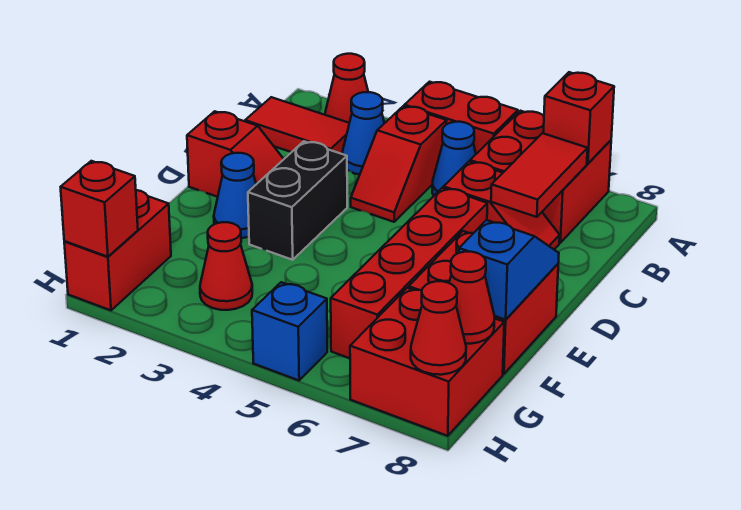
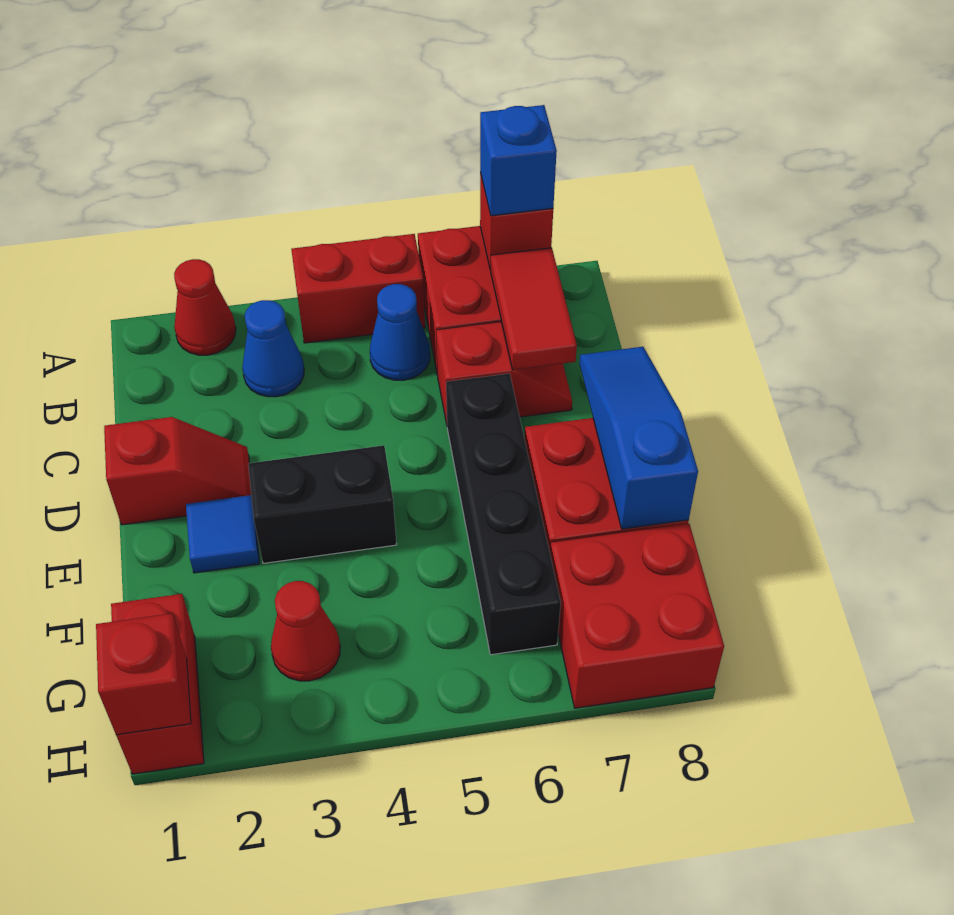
red 1x2 tile [245,97,349,154] -> none
red 1x2 slope [351,106,447,222] -> none
black 1x2 brick [248,141,347,260] -> black 1x2 brick turned to [248,445,397,563]
red 1x4 brick [331,188,487,358] -> black 1x4 brick [446,373,561,655]
blue 1x1 cone [214,153,256,238] -> blue 1x1 tile [186,495,260,573]
blue 1x2 slope [459,220,559,320] -> blue 1x3 slope [579,347,698,529]
red 1x1 cone [449,252,495,344] -> none
blue 1x1 brick [252,282,327,380] -> blue 1x1 brick moved to [480,105,557,216]
red 1x1 cone [411,281,466,375] -> none

